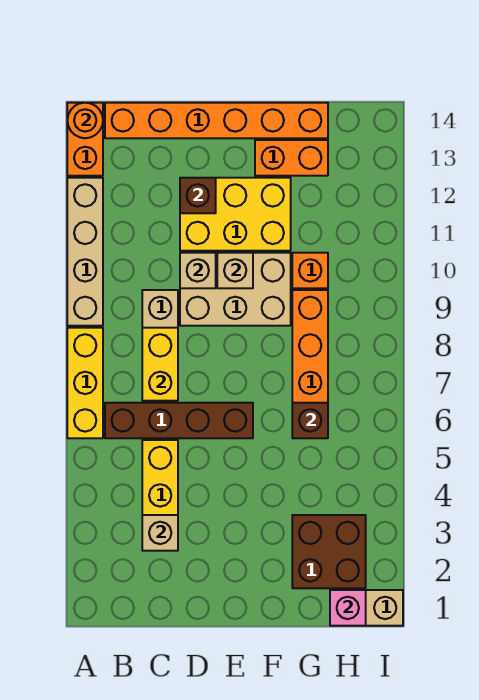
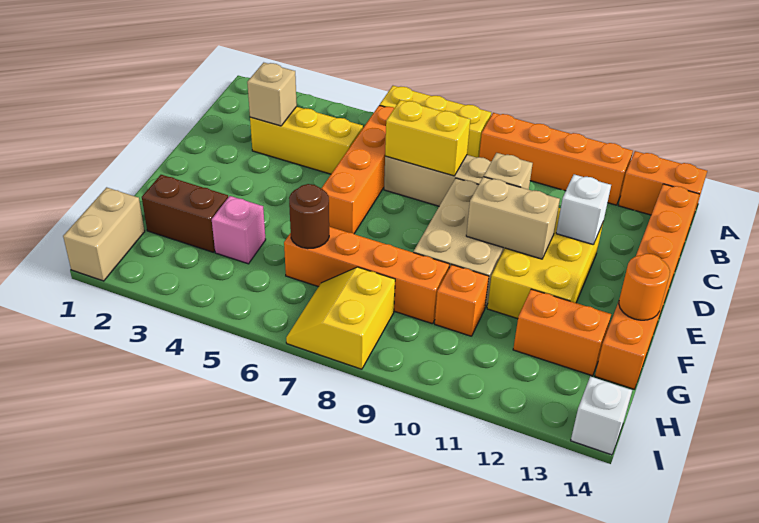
tan 1x4 brick [67,178,103,326] -> orange 1x4 brick [479,113,633,205]
orange 1x1 round brick [67,103,103,138] -> orange 1x1 round brick moved to [619,254,670,320]
brown 1x4 brick [105,403,253,438] -> orange 1x4 brick [321,105,394,234]
brown 1x1 brick [180,178,216,213] -> white 1x1 brick [556,174,611,245]
tan 1x1 brick [217,253,253,288] -> tan 1x2 brick [466,177,560,259]
orange 1x2 brick [255,140,328,176] -> orange 1x2 brick turned to [513,289,611,376]
brown 2x2 brick [292,515,366,588] -> brown 1x2 brick [142,175,228,252]
brown 1x1 brick [292,403,328,438] -> brown 1x1 round brick [289,184,329,249]
pink 1x1 brick [330,590,366,626] -> pink 1x1 brick moved to [212,196,266,264]
none -> yellow 2x2 slope [286,267,395,369]
none -> white 1x1 brick [571,376,632,455]

